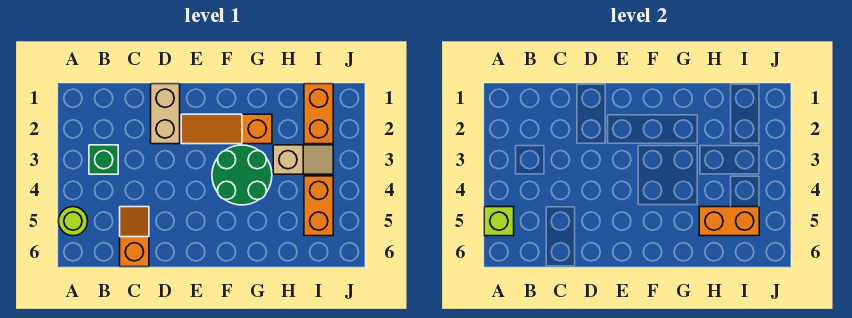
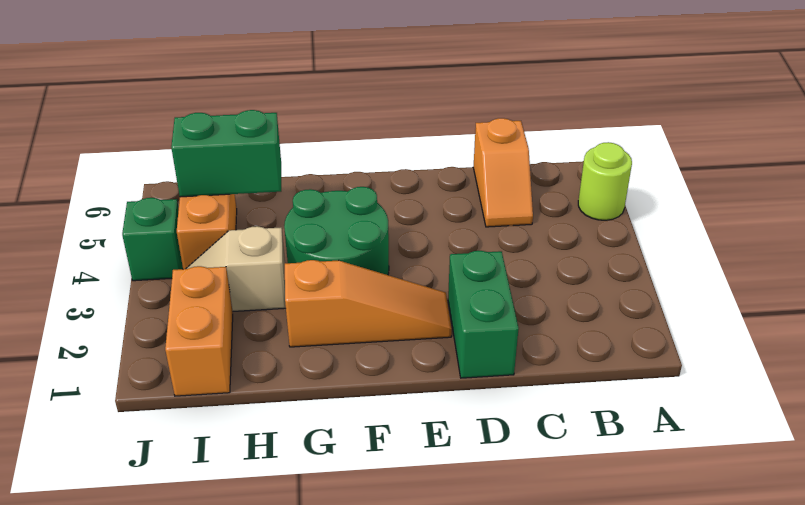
lime 1x1 brick [484,207,514,236] -> none
green 1x1 brick [89,145,118,174] -> green 1x1 brick moved to [122,198,183,281]
tan 1x2 brick [151,84,180,144] -> green 1x2 brick [448,251,519,378]
orange 1x2 brick [699,207,759,236] -> green 1x2 brick [171,110,281,197]

